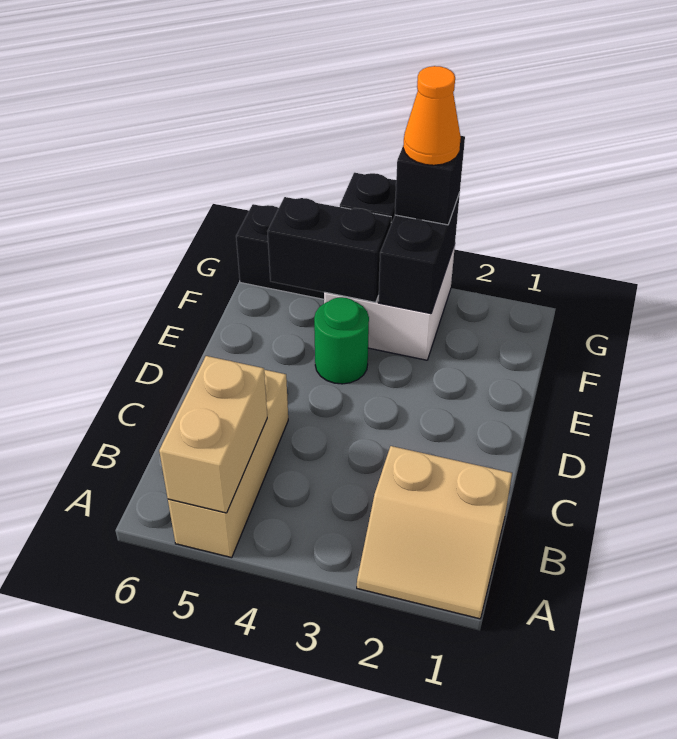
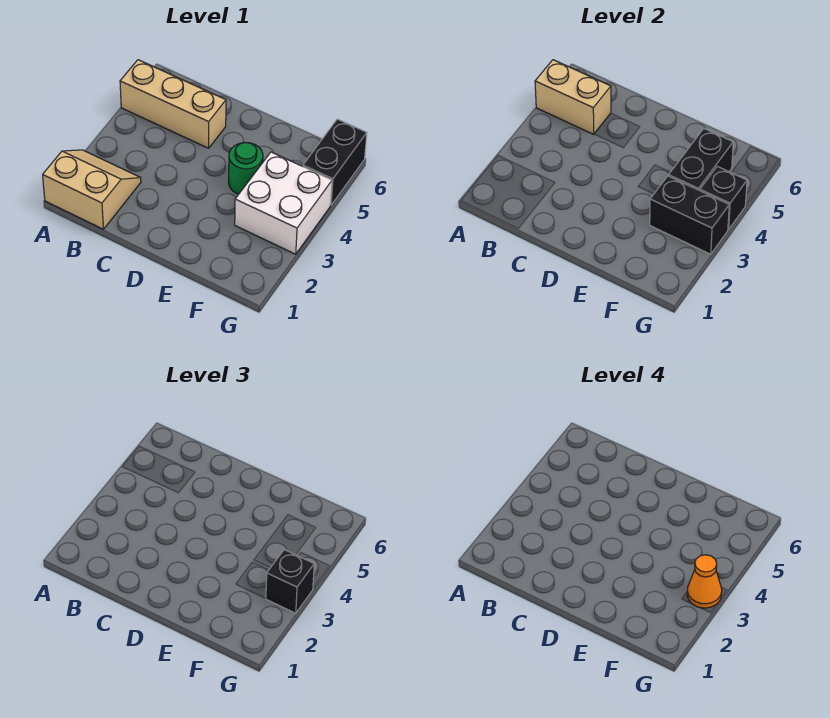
tan 2x2 slope [357,446,512,619] -> tan 2x2 slope turned to [43,150,141,229]

